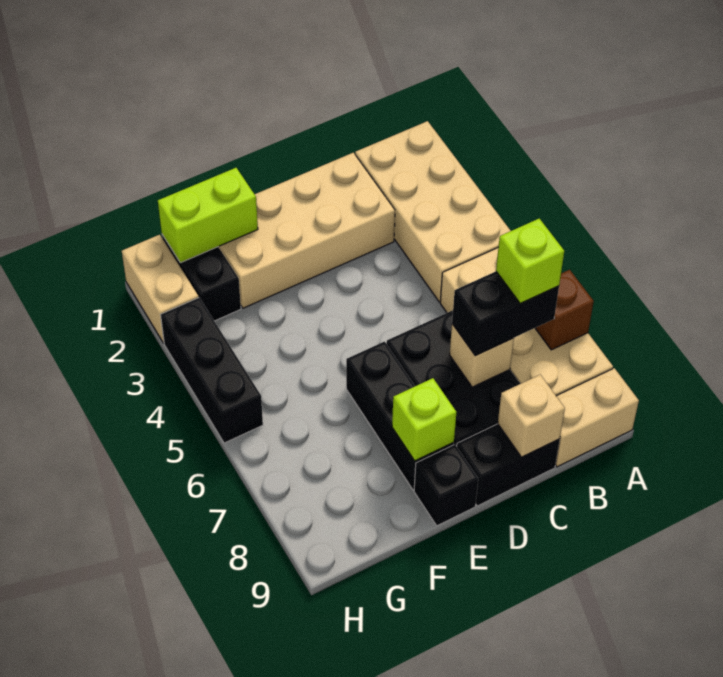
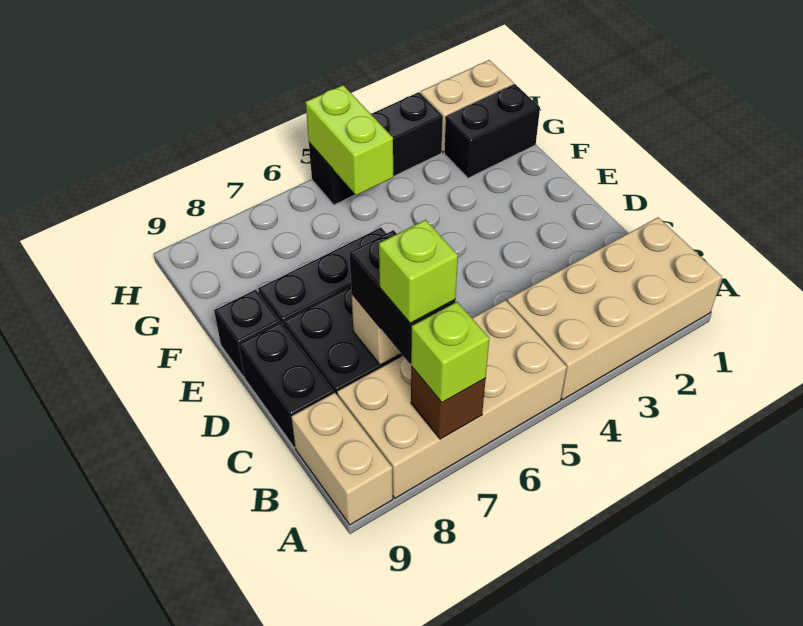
tan 2x4 brick [218,153,395,308] -> none
tan 1x1 brick [498,375,565,457] -> none
lime 1x1 brick [392,378,456,461] -> lime 1x1 brick moved to [411,302,489,403]
lime 1x2 brick [158,168,258,263] -> lime 1x2 brick moved to [306,85,393,195]

